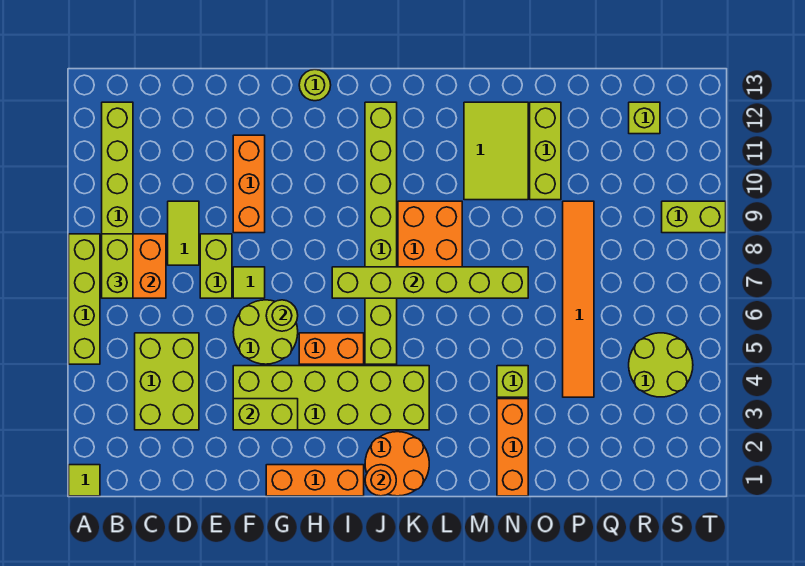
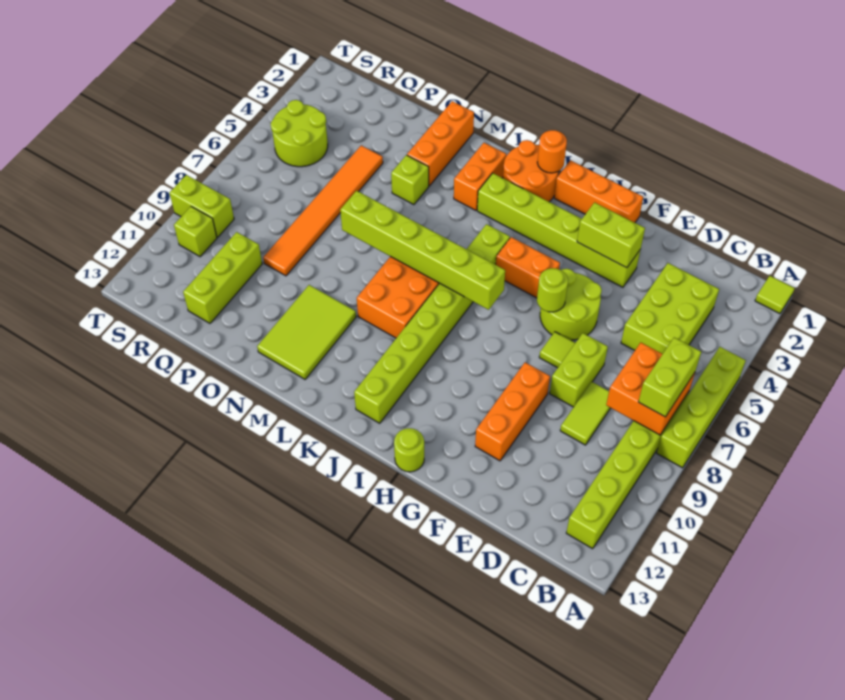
lime 2x6 brick [233,366,429,430] -> lime 1x6 brick [477,173,640,287]
none -> orange 1x2 brick [454,143,506,210]
lime 1x3 brick [530,102,561,200] -> lime 1x3 brick moved to [183,232,262,323]
lime 1x1 brick [629,102,660,134] -> lime 1x1 brick moved to [174,207,217,257]

